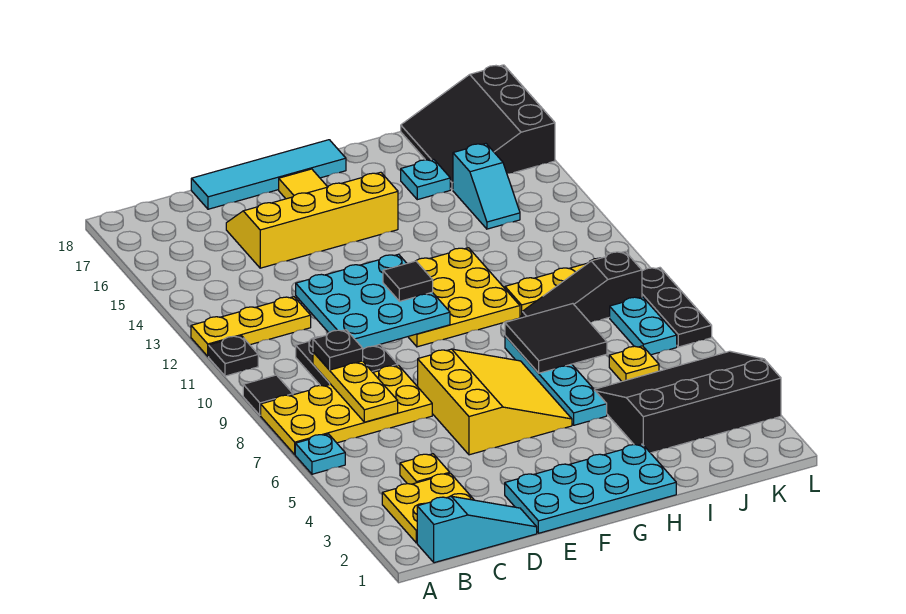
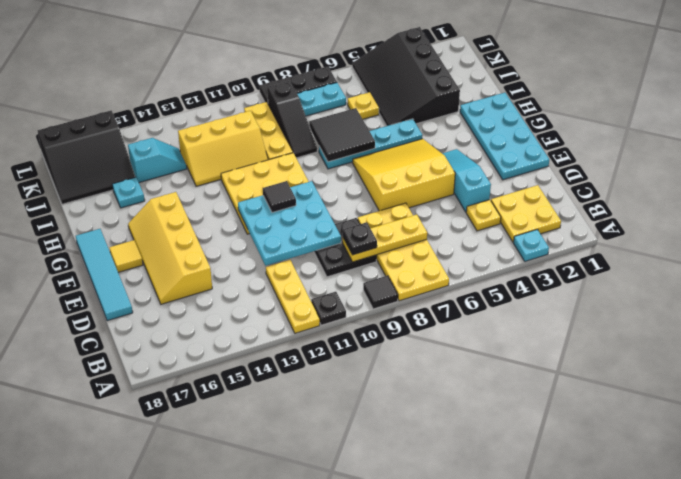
cyan 1x1 plate [295,434,345,474] -> cyan 1x1 plate moved to [513,229,549,261]
cyan 1x3 slope [417,496,537,563] -> cyan 1x3 slope moved to [442,149,491,212]
none -> yellow 2x3 slope [178,111,268,186]

